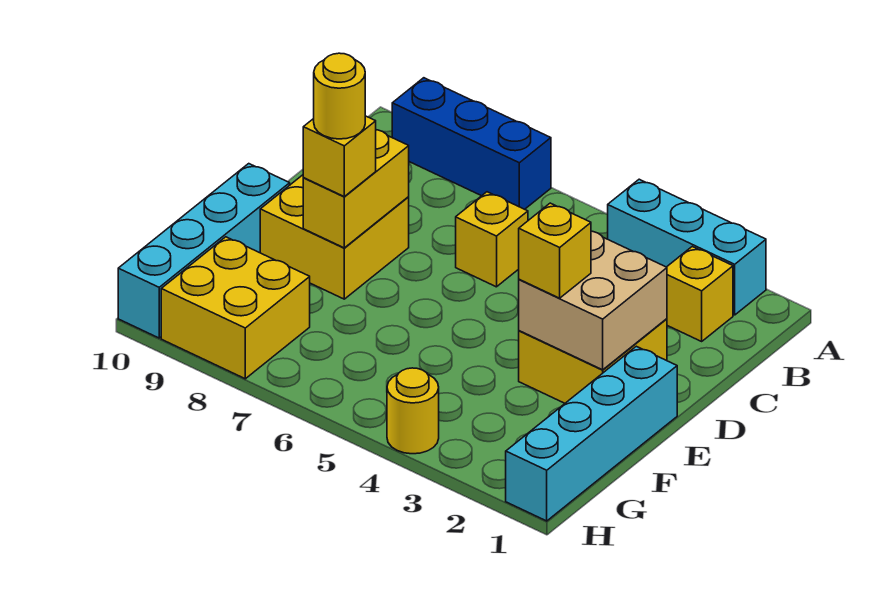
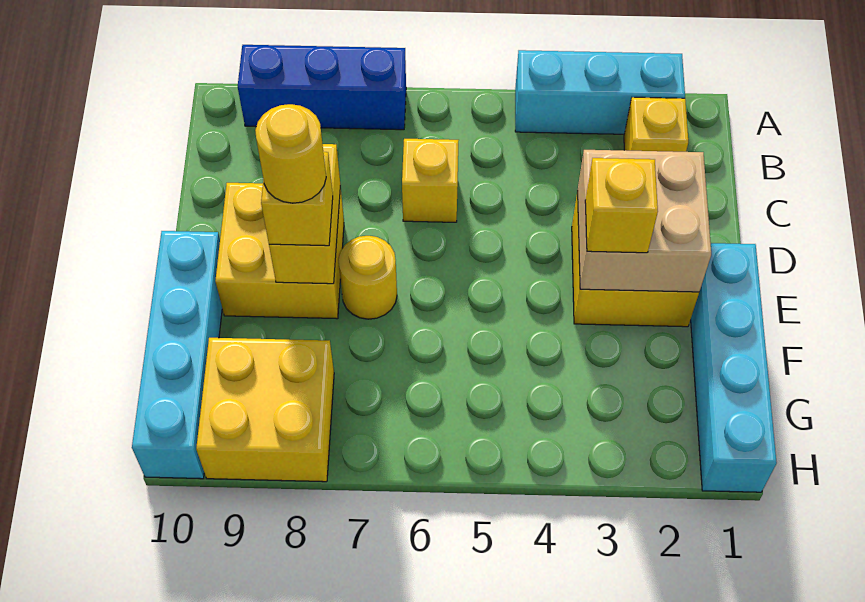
yellow 1x1 round brick [387,368,439,454] -> yellow 1x1 round brick moved to [338,236,397,319]

